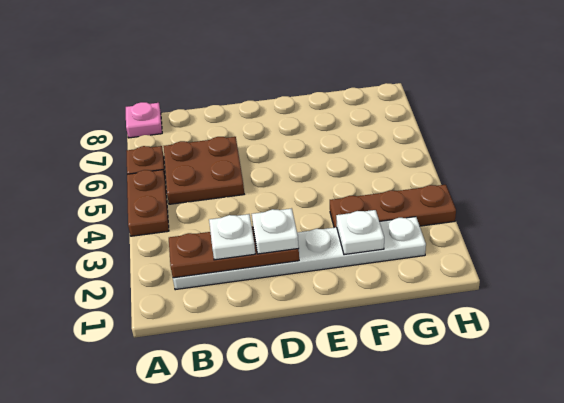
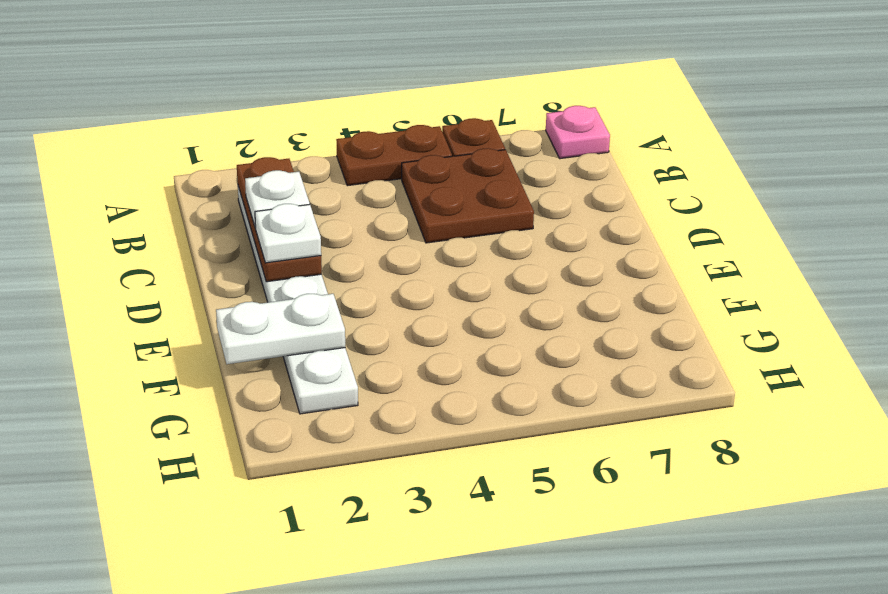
white 1x1 plate [336,210,384,255] -> white 1x2 plate [216,294,345,364]
brown 1x3 plate [330,185,456,228] -> none

